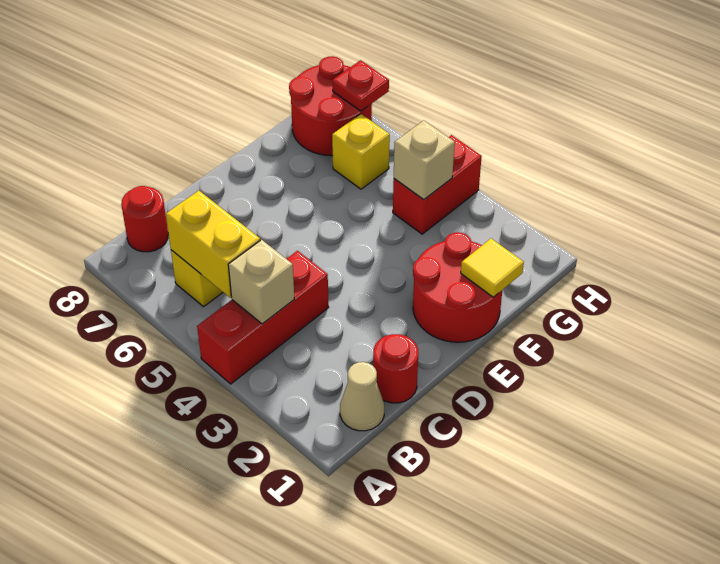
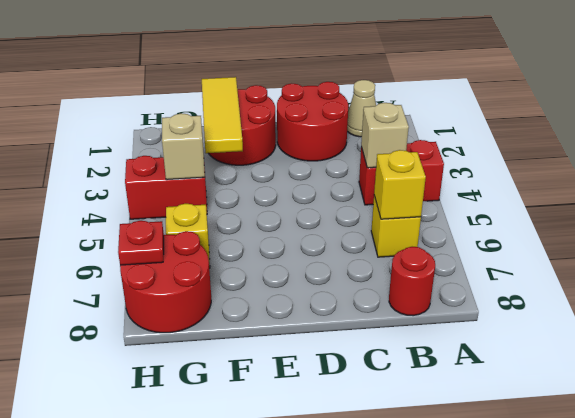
red 1x3 brick [197,251,329,384] -> red 1x2 brick [359,140,444,205]
yellow 1x2 brick [166,191,260,298] -> yellow 1x1 brick [374,150,426,219]
red 1x1 round brick [373,334,418,403] -> red 2x2 round brick [277,82,348,161]
yellow 1x1 tile [461,239,524,297] -> yellow 1x3 tile [202,77,243,153]

